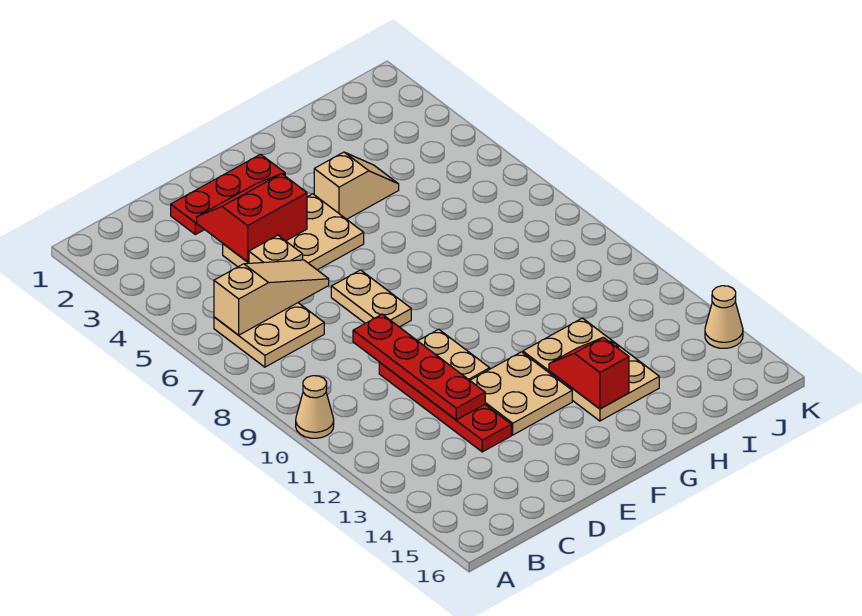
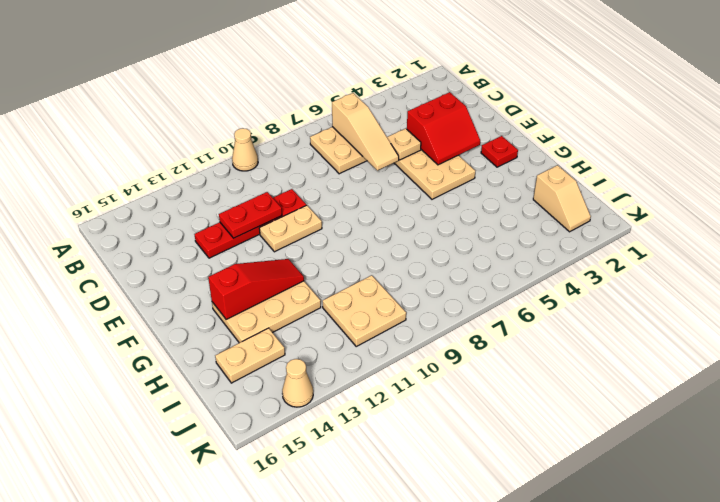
red 1x3 plate [171,154,285,235] -> red 1x1 plate [481,136,518,167]
red 2x2 slope [197,174,307,262] -> red 2x2 slope turned to [407,92,480,165]
red 1x4 plate [353,314,485,420] -> red 1x2 plate [219,192,282,238]
tan 1x2 plate [331,270,411,327] -> tan 1x2 plate moved to [215,328,285,383]
tan 2x2 plate [470,352,572,435] -> tan 2x2 plate moved to [323,275,406,346]
tan 1x2 slope [314,152,399,219] -> tan 1x2 slope moved to [533,165,591,232]
red 1x2 slope [549,337,629,409] -> red 1x3 slope [208,259,304,320]

